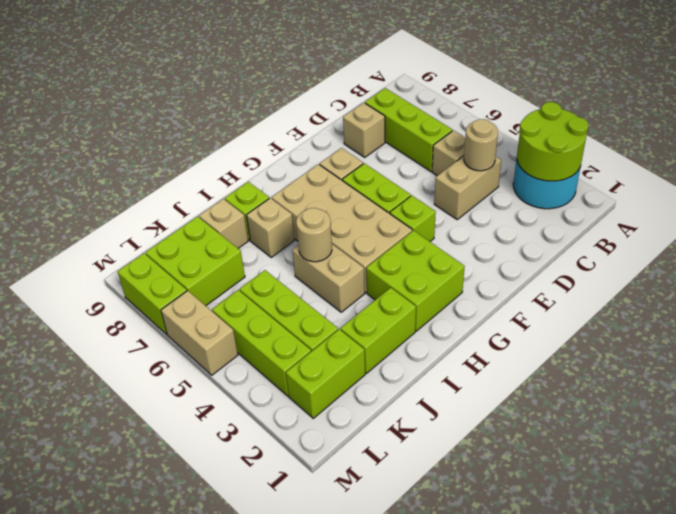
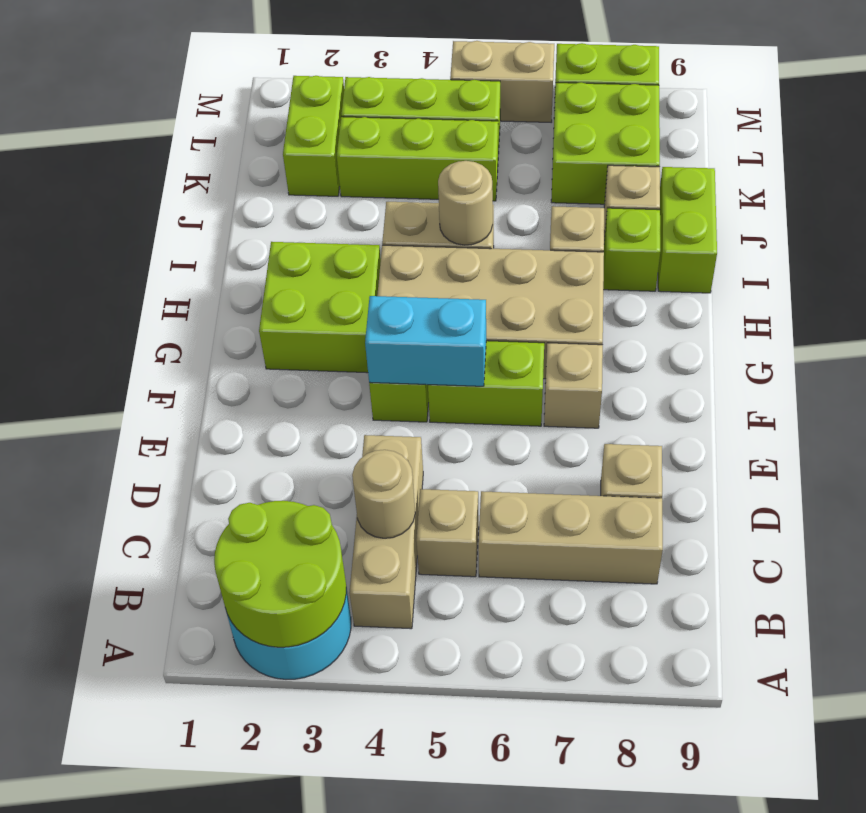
tan 1x2 brick [434,156,501,219] -> tan 1x3 brick [349,435,423,629]
lime 1x3 brick [365,88,452,171] -> tan 1x3 brick [478,491,663,584]
none -> cyan 1x2 brick [365,296,486,386]
lime 1x2 brick [341,288,416,373] -> lime 1x2 brick moved to [658,167,717,293]

